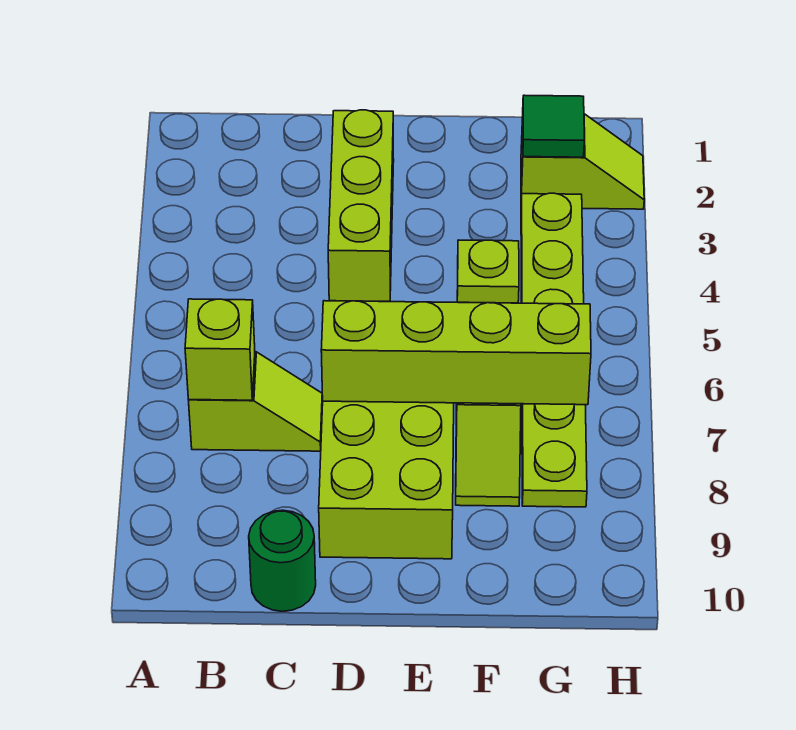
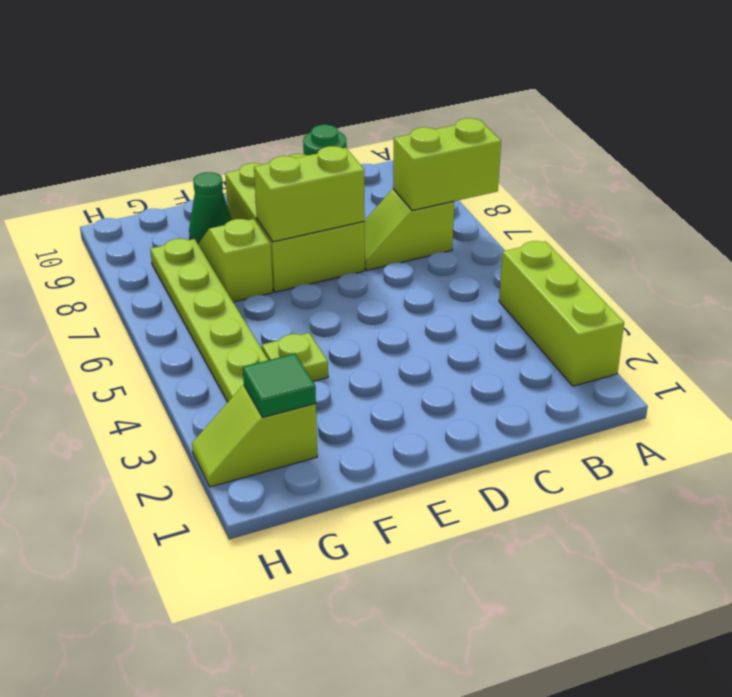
lime 1x1 brick [185,299,255,400] -> lime 1x2 brick [393,118,501,211]
lime 1x3 brick [328,110,394,302] -> lime 1x3 brick moved to [499,241,624,386]
lime 1x4 brick [321,301,591,405] -> lime 1x2 brick [254,146,365,242]
none -> green 1x1 cone [189,172,231,244]

